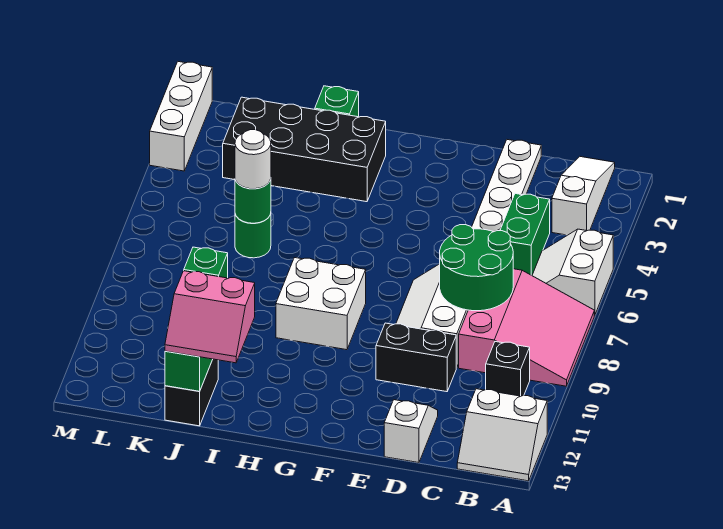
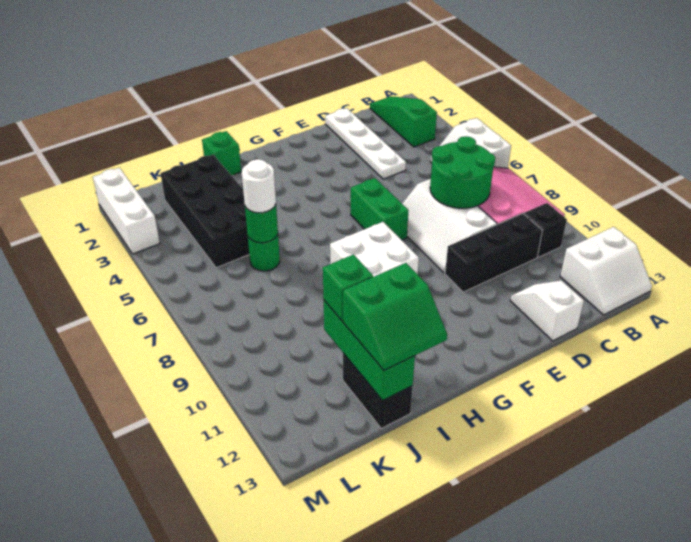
white 1x3 slope [552,157,615,235] -> green 1x3 slope [370,96,437,147]
green 1x2 brick [500,193,550,275] -> green 1x2 brick moved to [351,178,409,240]
black 1x2 brick [376,323,456,392] -> black 1x3 brick [445,214,542,292]
black 2x4 brick [223,97,386,202] -> black 2x4 brick turned to [161,155,249,268]
pink 2x2 slope [165,271,255,363] -> green 2x2 slope [343,263,447,370]

